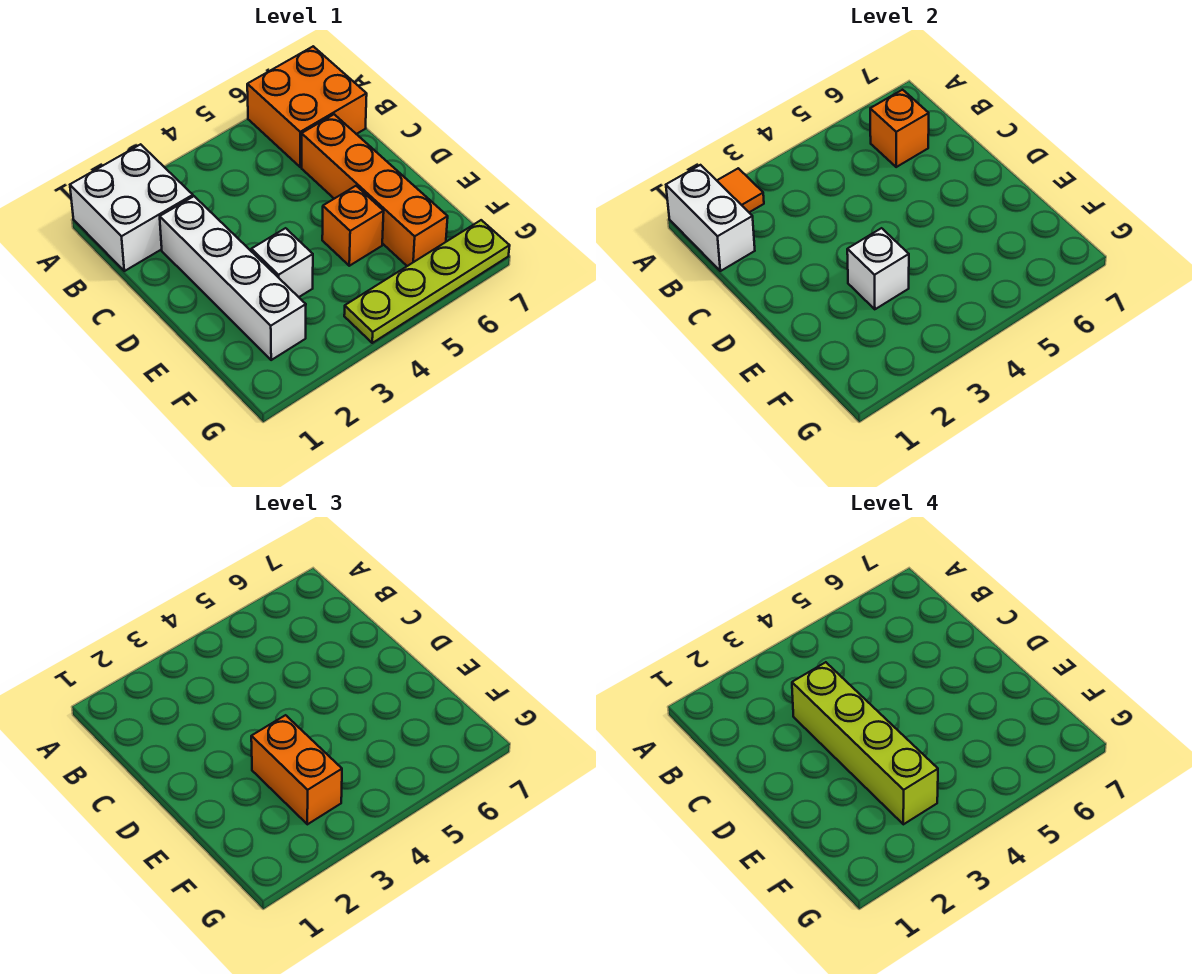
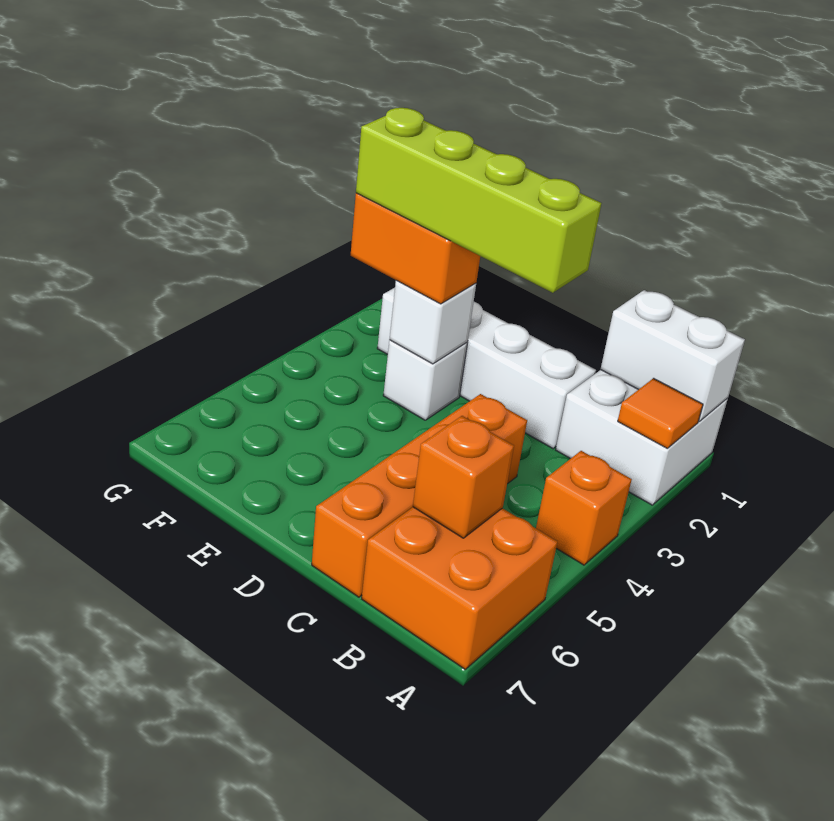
orange 1x4 brick [302,114,448,266] -> orange 1x4 brick turned to [312,394,527,597]
orange 1x1 brick [322,186,384,266] -> orange 1x1 brick moved to [536,451,632,565]
lime 1x4 plate [344,220,510,343] -> none

